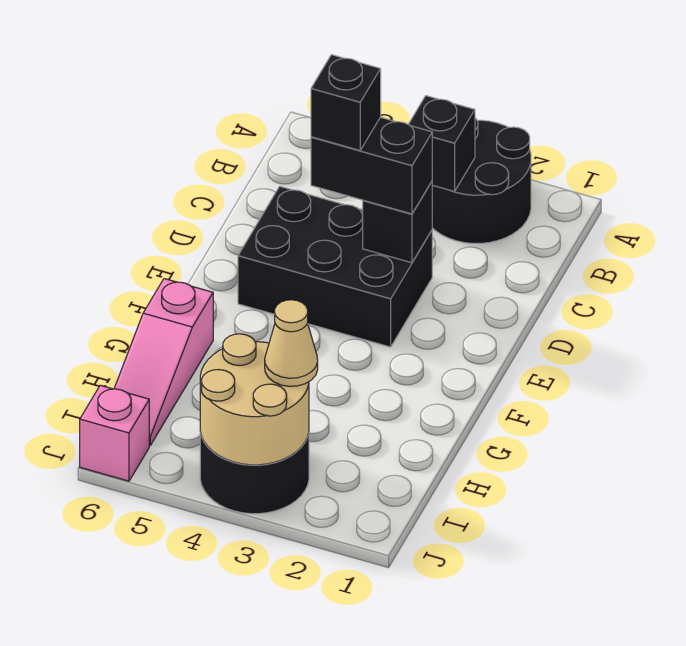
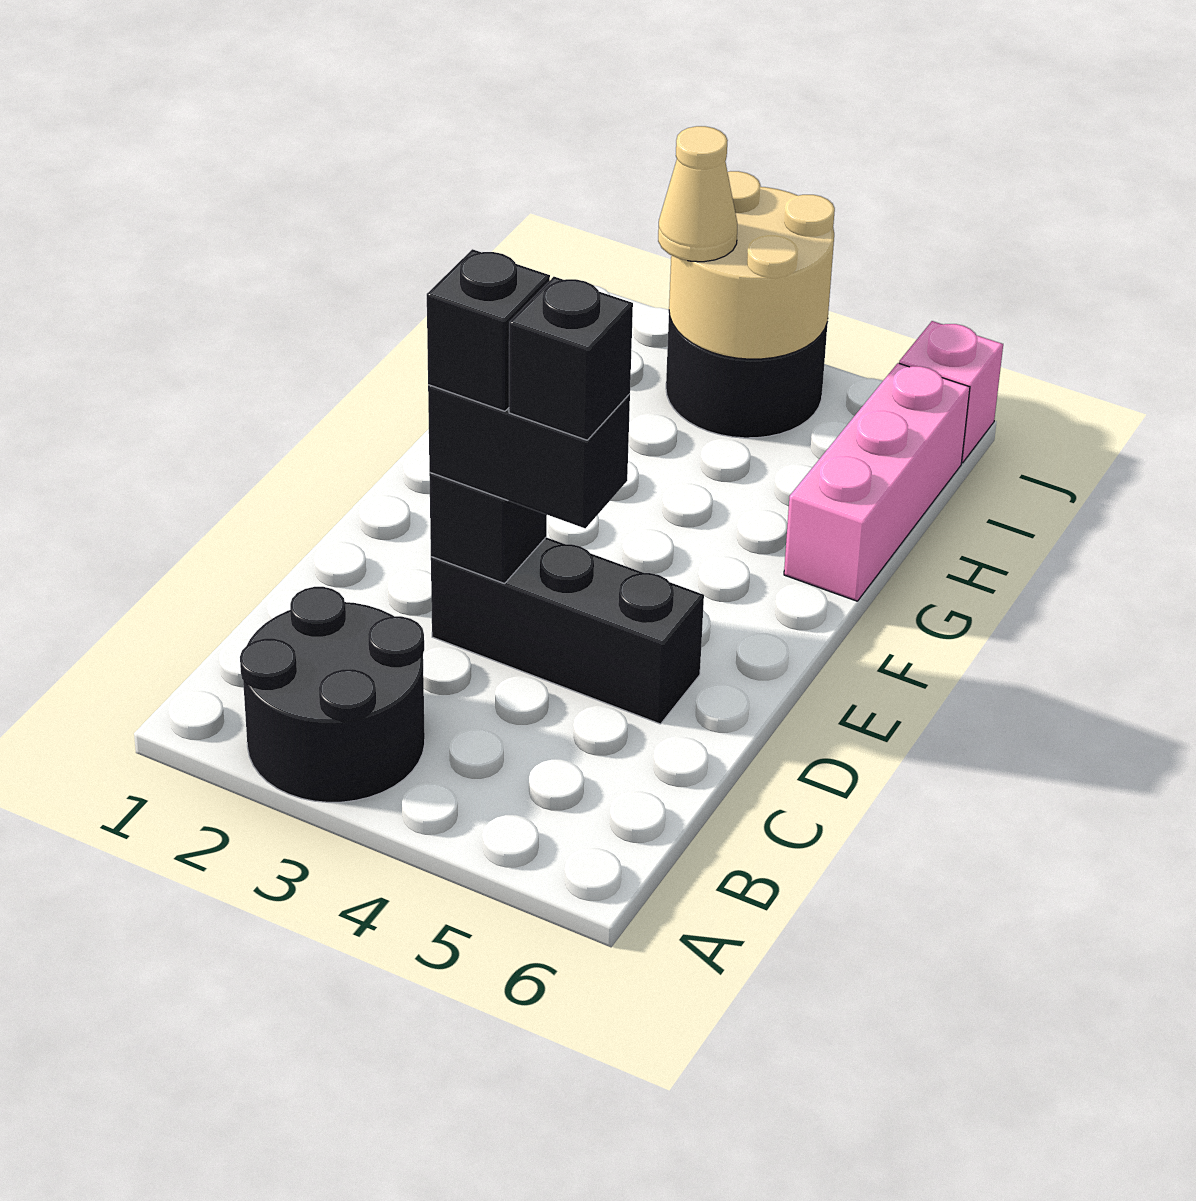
black 1x1 brick [408,96,475,192] -> black 1x1 brick moved to [427,249,550,411]
black 2x3 brick [238,186,432,347] -> black 1x3 brick [431,537,704,724]
pink 1x3 slope [114,279,213,445] -> pink 1x3 brick [784,363,970,601]

